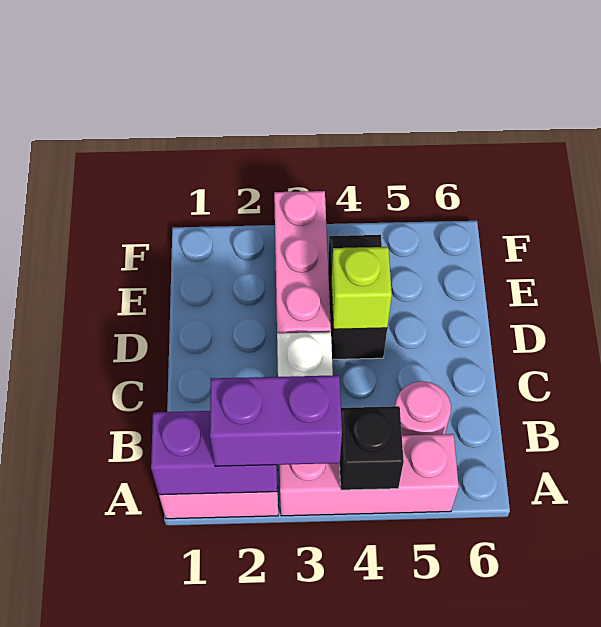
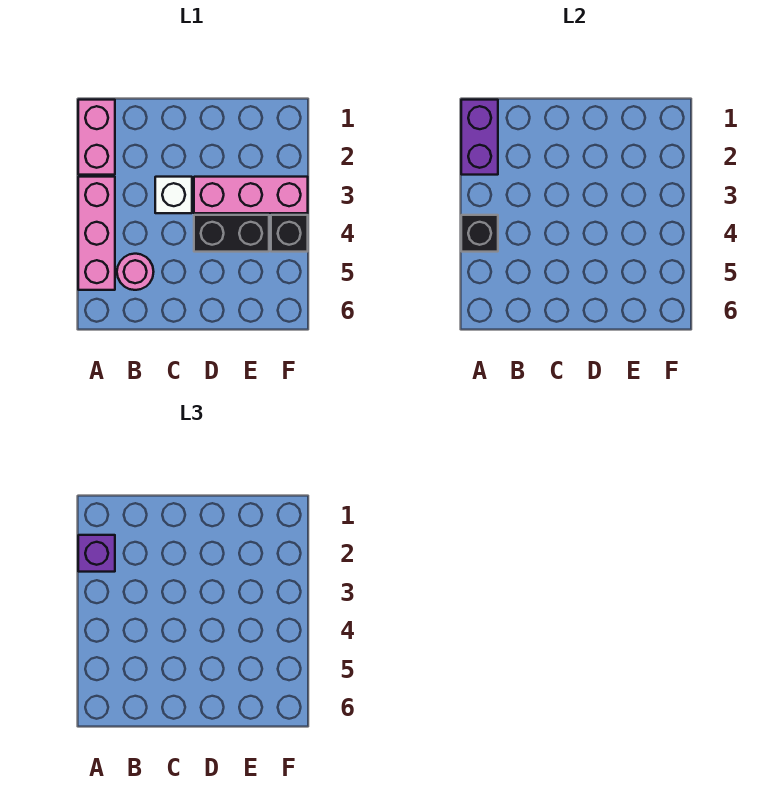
purple 1x2 brick [210,375,342,466] -> purple 1x1 brick [78,535,115,572]
lime 1x1 brick [332,247,392,329] -> none
none -> black 1x1 brick [271,215,308,252]

